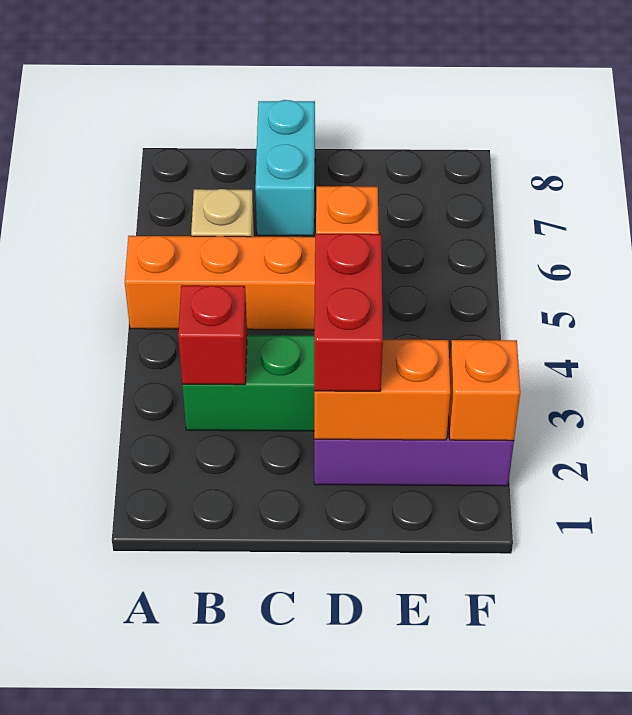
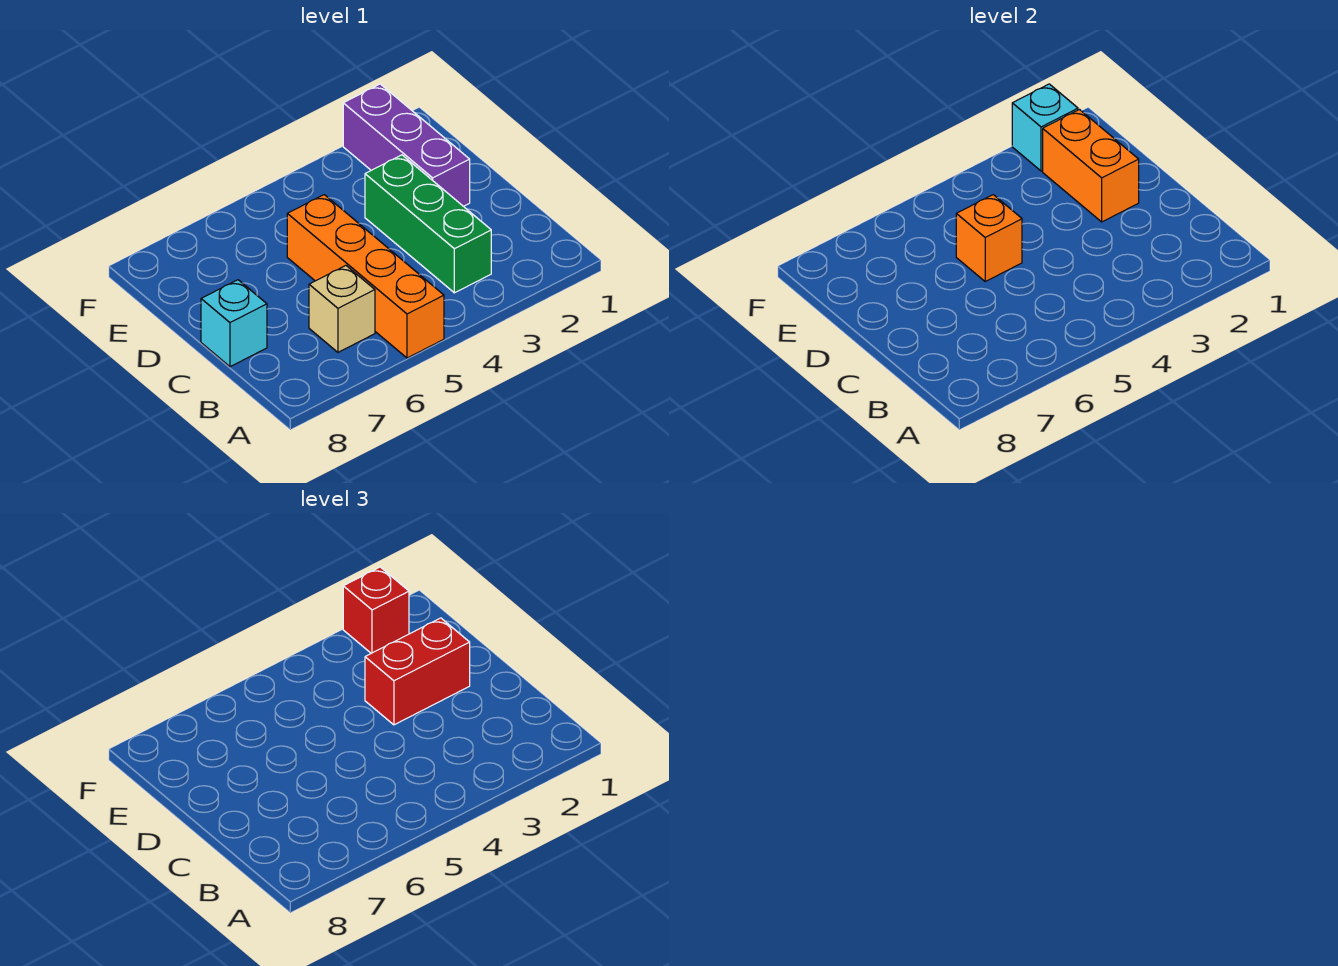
red 1x1 brick [178,285,247,385] -> red 1x1 brick moved to [343,567,409,653]
cyan 1x2 brick [255,100,315,236] -> cyan 1x1 brick [201,280,267,367]
orange 1x1 brick [449,340,520,441] -> cyan 1x1 brick [1012,84,1078,171]

